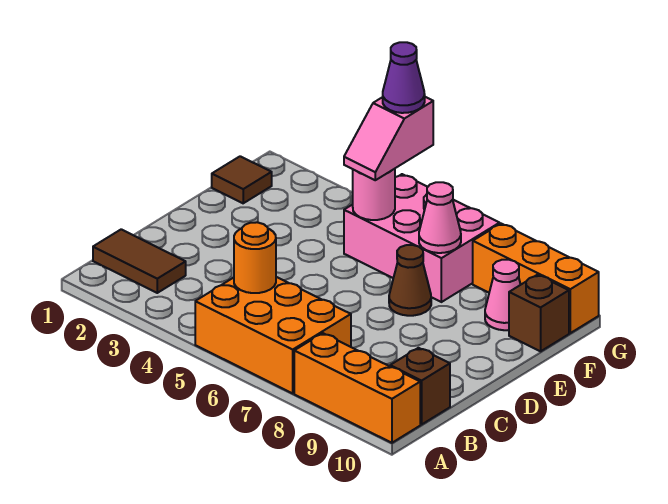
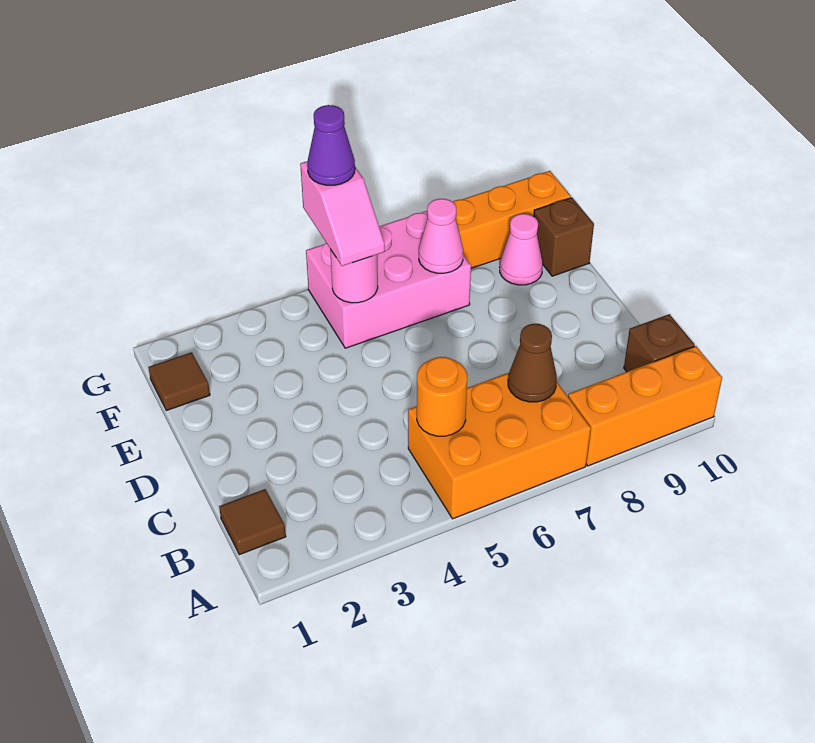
brown 1x2 tile [93,229,186,293] -> brown 1x1 tile [219,489,286,555]
brown 1x1 cone [389,245,431,316] -> brown 1x1 cone moved to [508,324,557,402]

